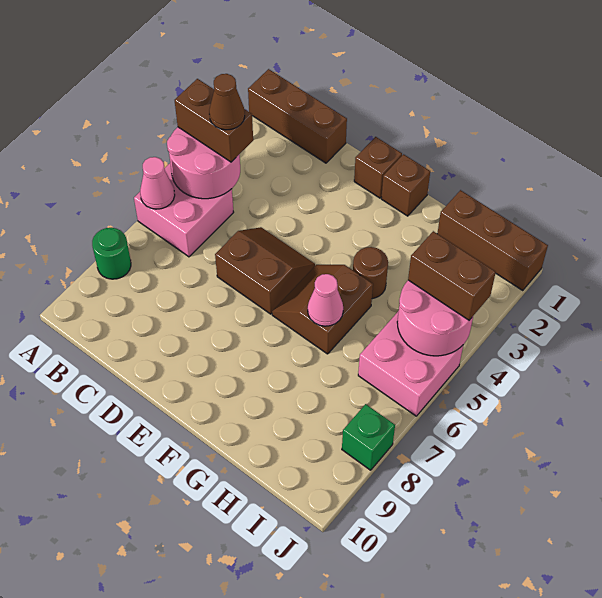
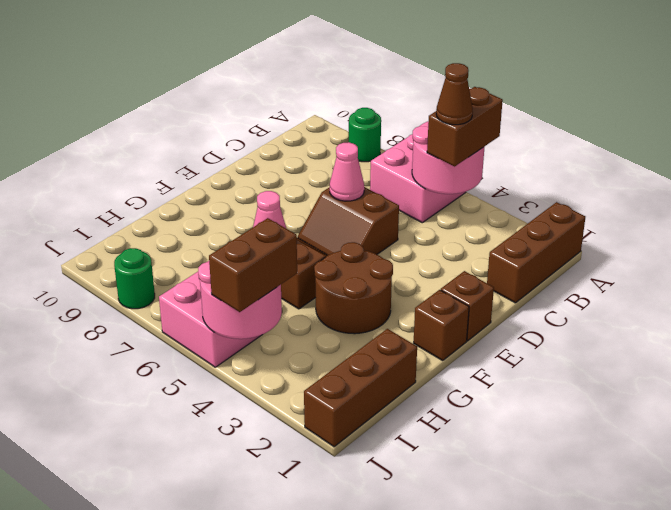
pink 1x1 cone [140,157,175,209] -> pink 1x1 cone moved to [330,142,364,201]
brown 2x2 slope [215,227,315,314] -> brown 2x2 slope turned to [298,187,399,255]
brown 1x1 round brick [353,247,388,299] -> brown 2x2 round brick [314,242,393,334]
green 1x1 brick [342,404,395,470] -> green 1x1 round brick [114,248,155,309]

